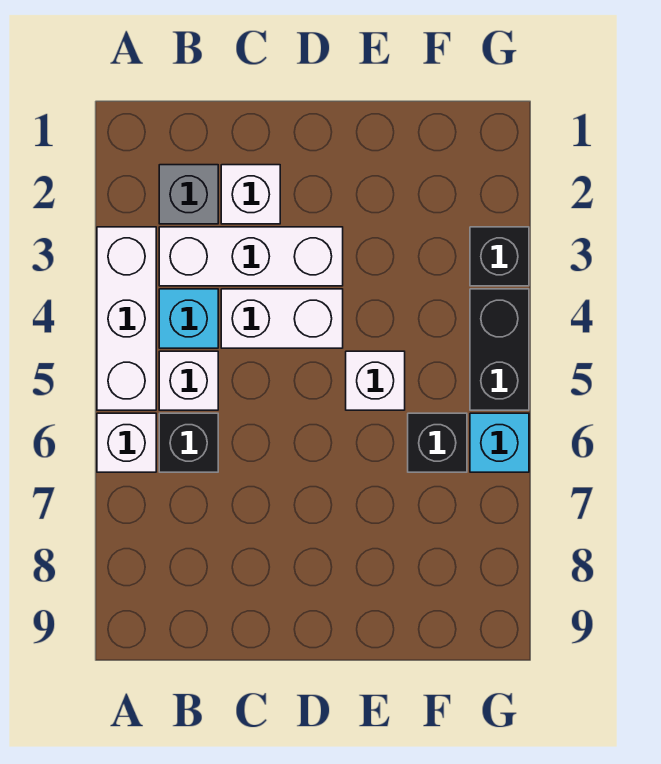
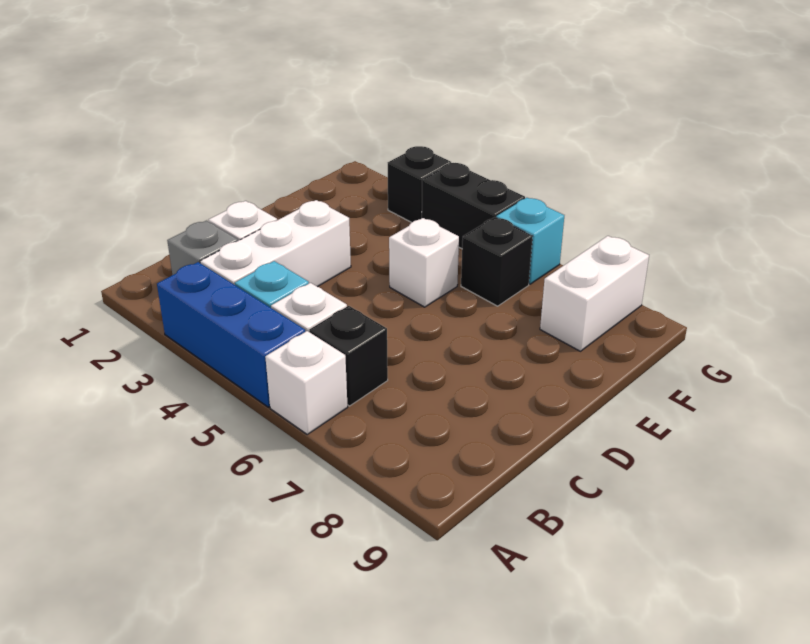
white 1x3 brick [97,227,156,410] -> blue 1x3 brick [157,262,305,407]
white 1x2 brick [221,289,343,348] -> white 1x2 brick moved to [540,236,649,351]

